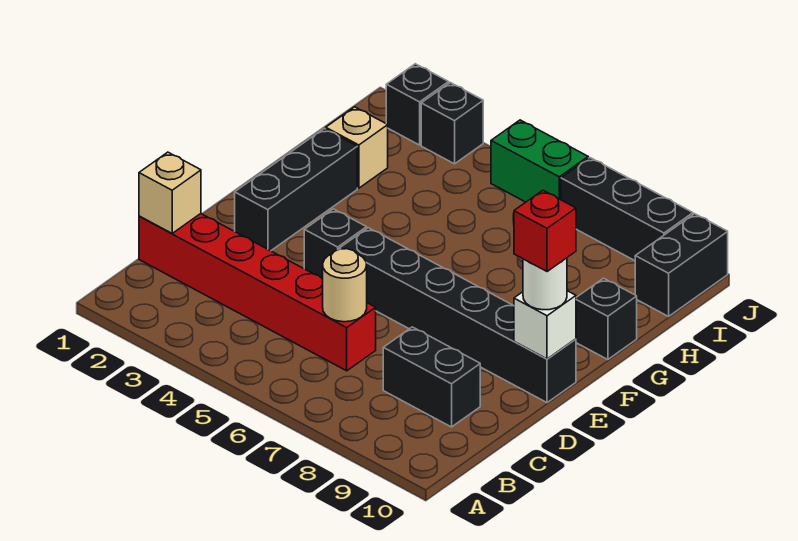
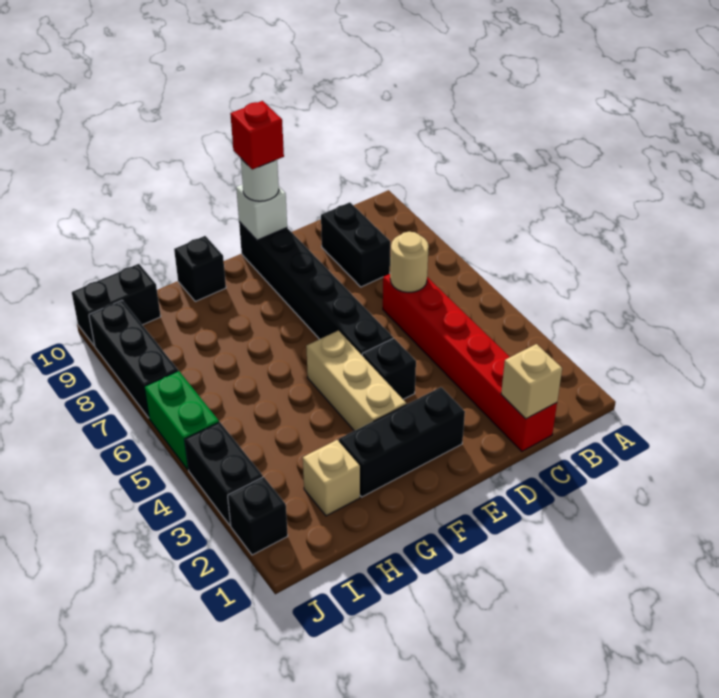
none -> tan 1x3 brick [306,330,406,431]
black 1x1 brick [421,83,483,164] -> black 1x2 brick [185,422,263,526]

